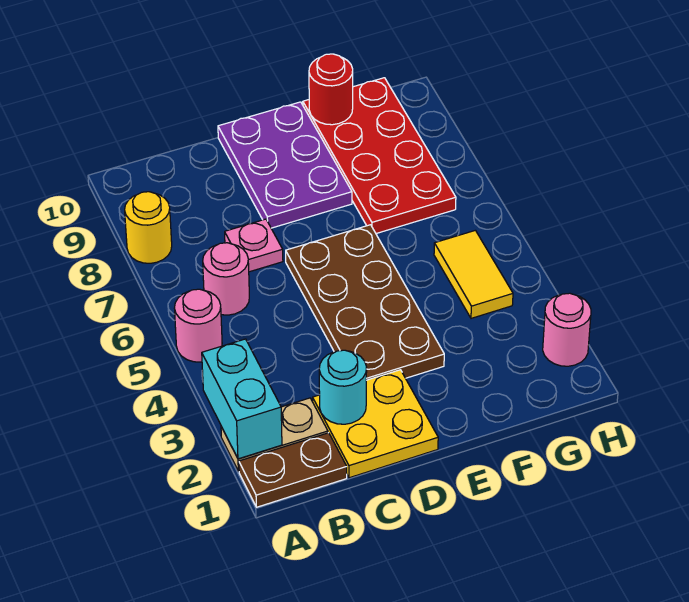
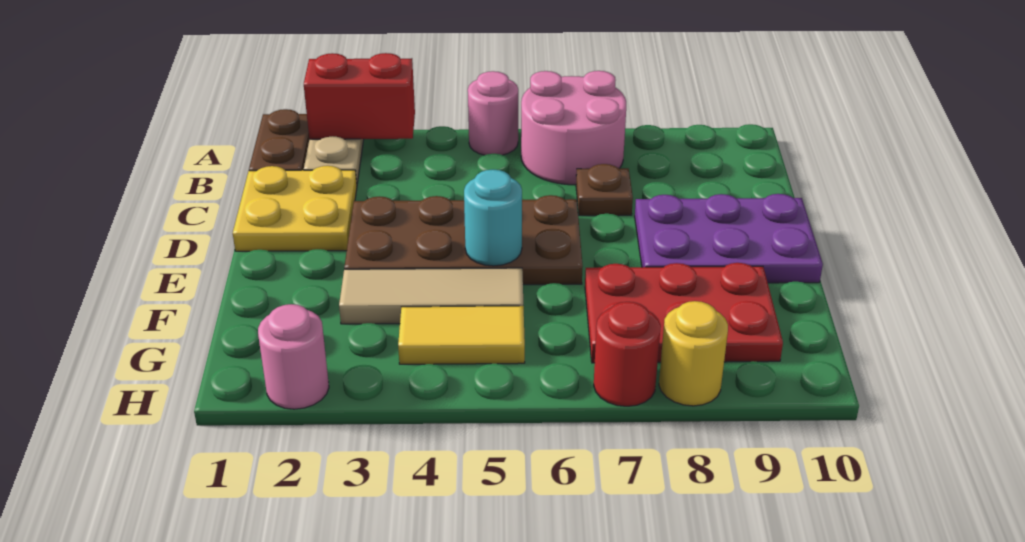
cyan 1x2 brick [202,339,282,459] -> red 1x2 brick [304,53,415,139]
yellow 1x1 round brick [125,192,172,263] -> yellow 1x1 round brick moved to [659,301,728,406]
pink 1x1 round brick [203,243,249,315] -> pink 2x2 round brick [521,71,626,185]
cyan 1x1 round brick [319,350,367,424] -> cyan 1x1 round brick moved to [464,170,522,266]
pink 1x1 plate [225,219,283,272] -> brown 1x1 plate [576,164,633,216]
none -> tan 1x3 tile [339,268,523,324]
red 2x4 plate [303,78,456,234] -> red 2x3 plate [585,263,783,363]
red 1x1 round brick [309,54,353,125] -> red 1x1 round brick moved to [594,302,661,406]

